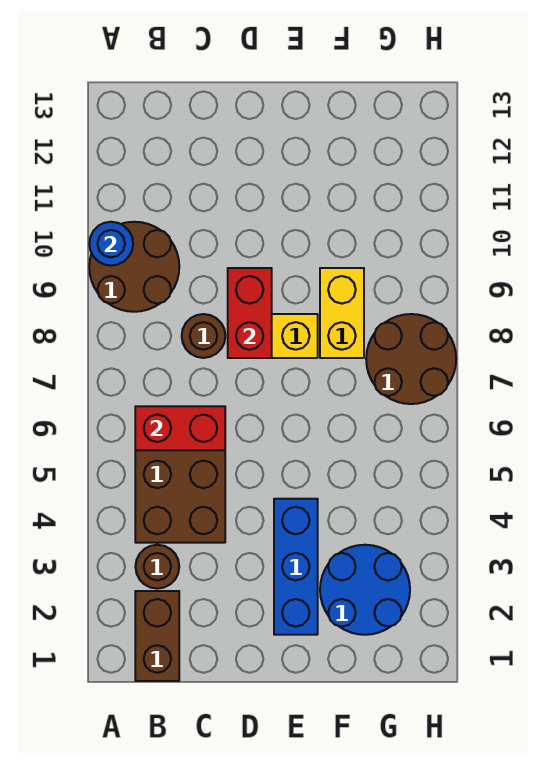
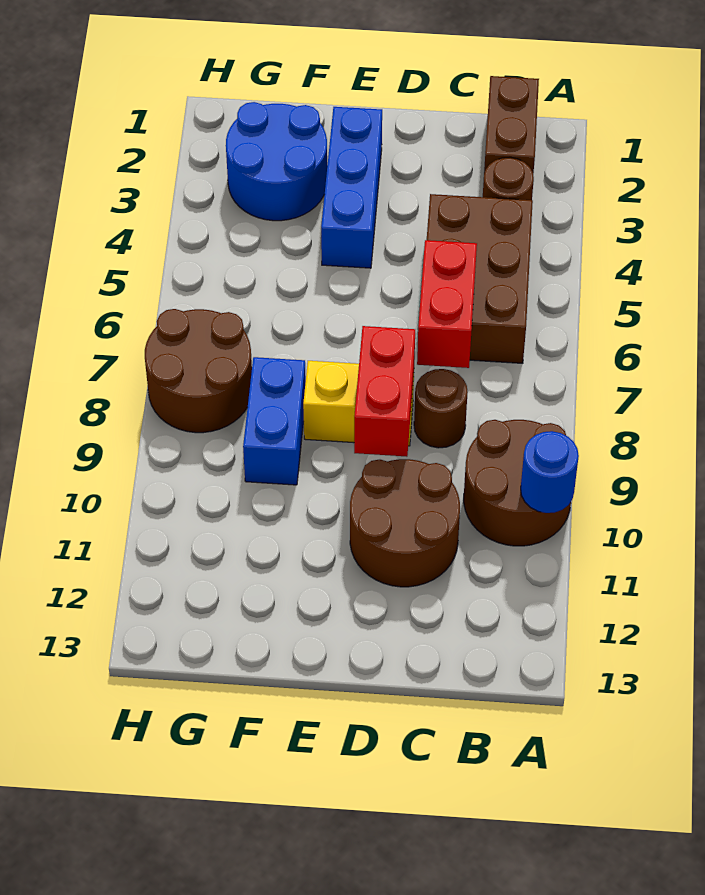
red 1x2 brick [135,406,225,450] -> red 1x2 brick turned to [417,240,477,368]
none -> brown 2x2 round brick [350,459,460,587]
yellow 1x2 brick [320,268,364,358] -> blue 1x2 brick [243,357,306,485]

